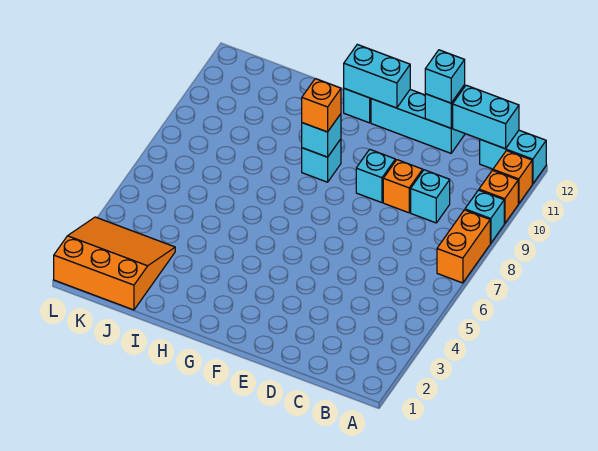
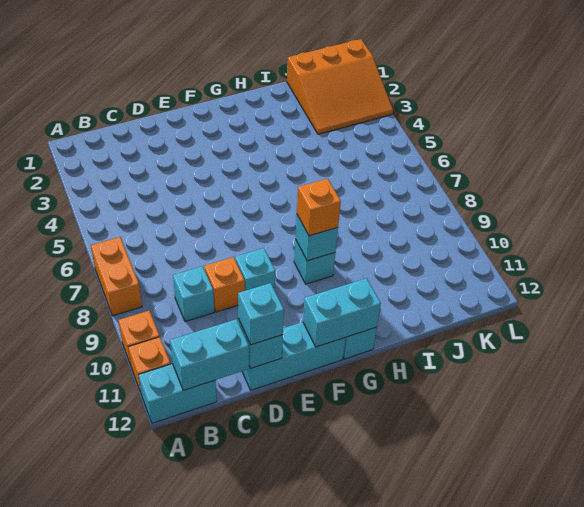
cyan 1x1 brick [465,190,504,243] -> none

